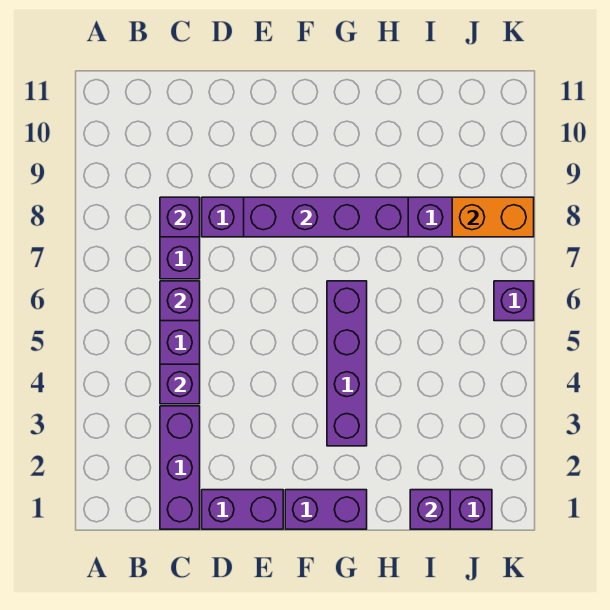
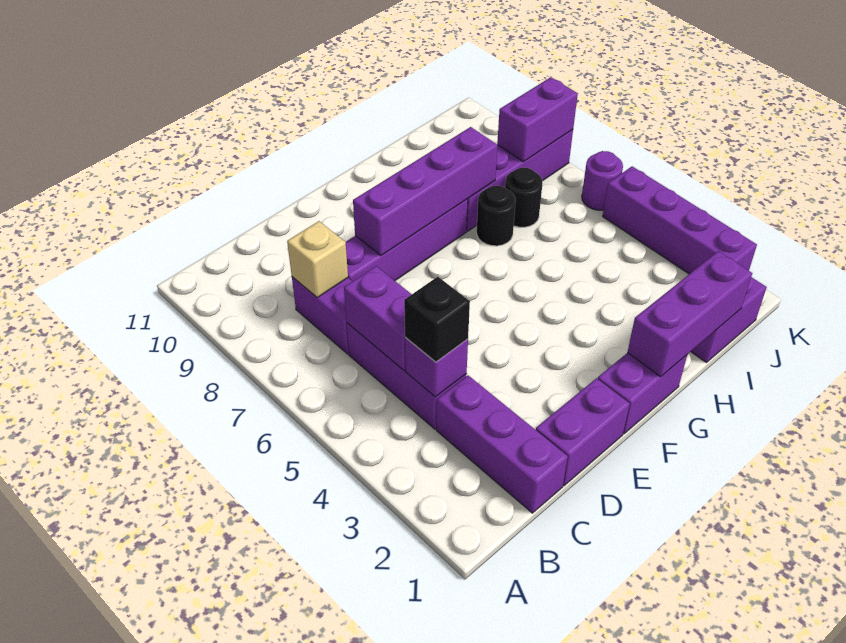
none -> black 1x1 brick [404,277,470,362]
purple 1x1 brick [160,281,200,321] -> purple 1x2 brick [344,266,412,370]
purple 1x1 brick [160,197,200,237] -> tan 1x1 brick [287,221,348,297]
purple 1x4 brick [327,281,367,446] -> purple 1x4 brick moved to [603,166,757,274]
none -> black 1x1 round brick [477,186,516,246]
purple 1x1 brick [410,490,450,529] -> purple 1x3 brick [627,251,752,377]
none -> black 1x1 round brick [505,168,543,227]
orange 1x2 brick [452,197,534,237] -> purple 1x2 brick [497,77,578,162]
purple 1x1 brick [494,281,534,321] -> purple 1x1 round brick [582,151,623,210]

